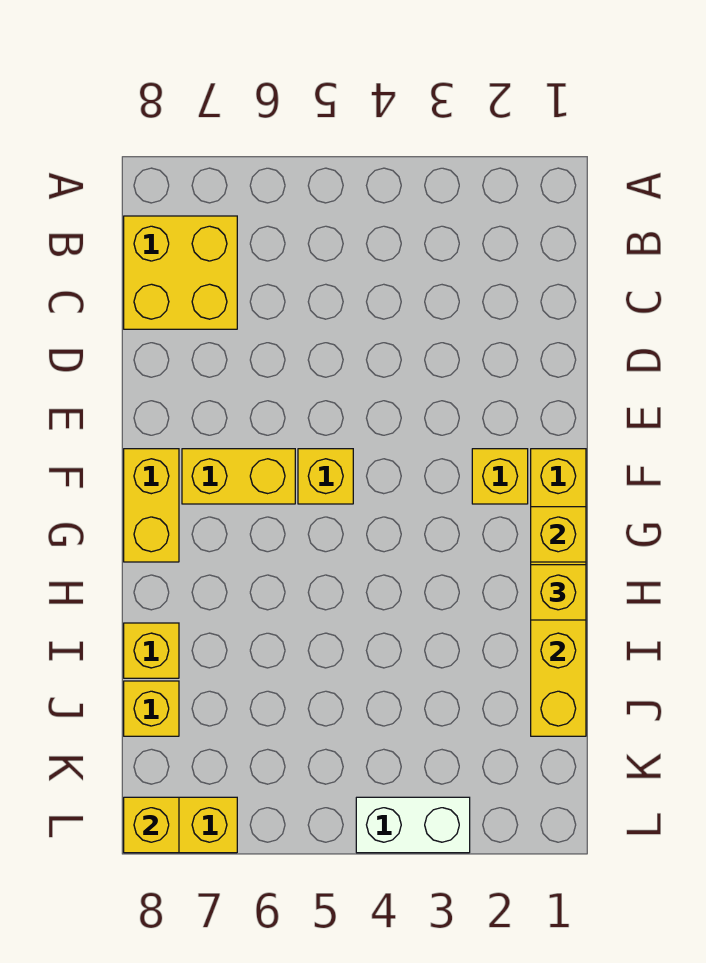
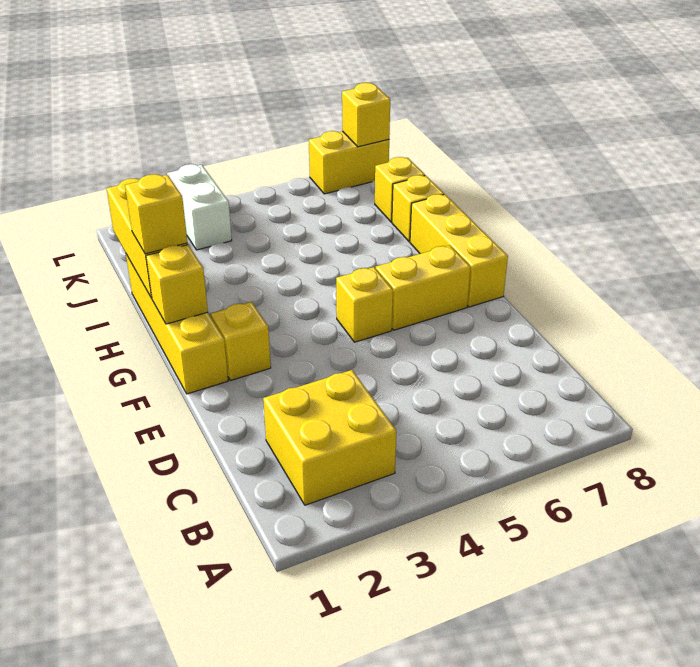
yellow 2x2 brick [124,216,237,329] -> yellow 2x2 brick moved to [263,370,396,505]
yellow 1x2 brick [124,449,179,562] -> yellow 1x3 brick [410,194,508,307]
white 1x2 brick [356,797,470,853] -> white 1x2 brick turned to [167,164,232,250]

